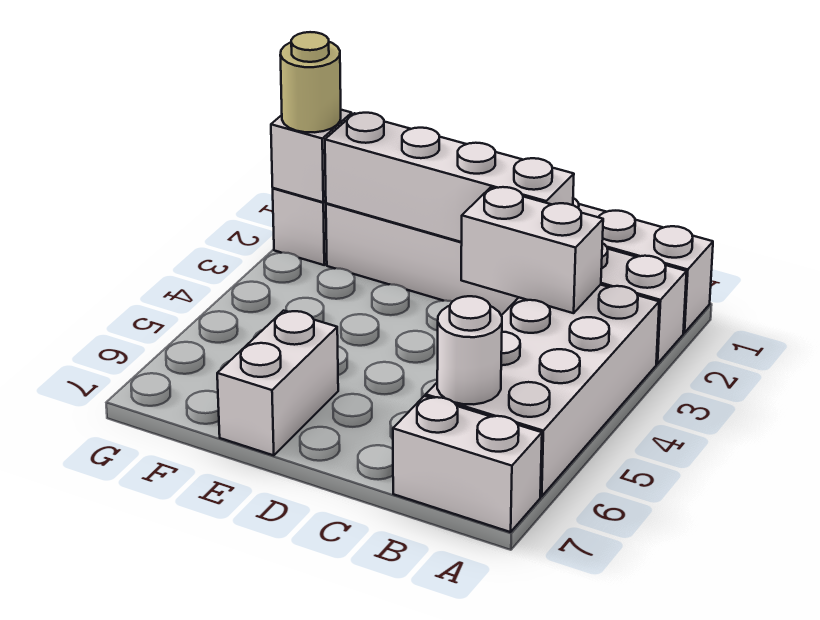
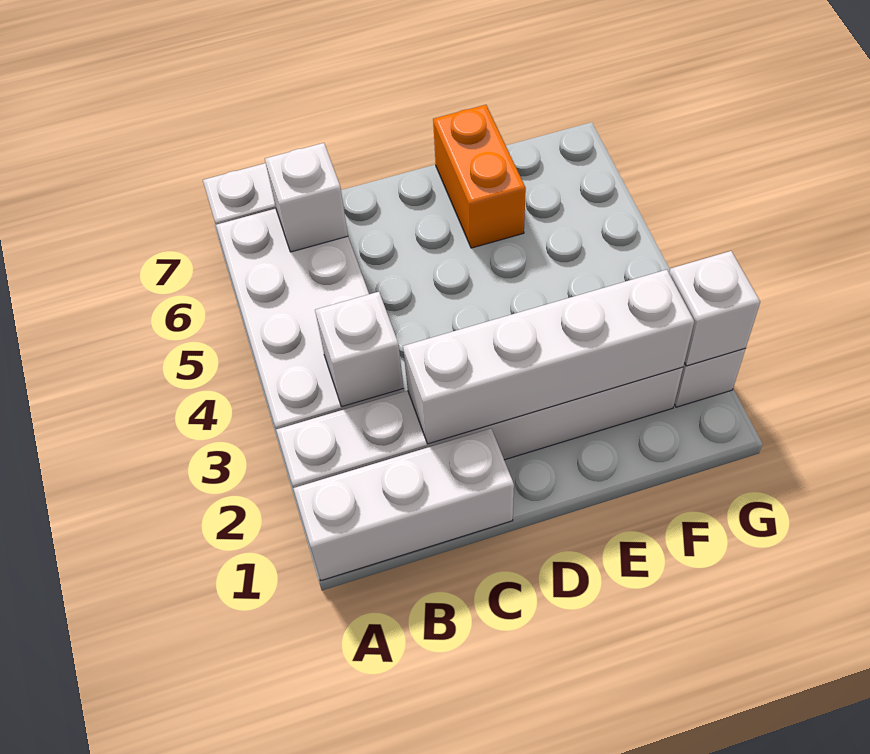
white 1x2 brick [461,187,603,313] -> white 1x1 brick [315,292,404,407]
white 1x1 round brick [437,296,502,404] -> white 1x1 brick [265,143,348,252]
white 1x2 brick [217,311,338,455] -> orange 1x2 brick [433,105,526,248]
tan 1x1 round brick [280,32,341,132] -> none

